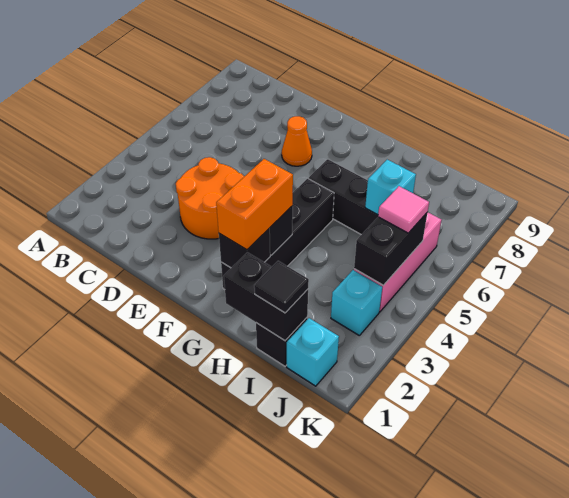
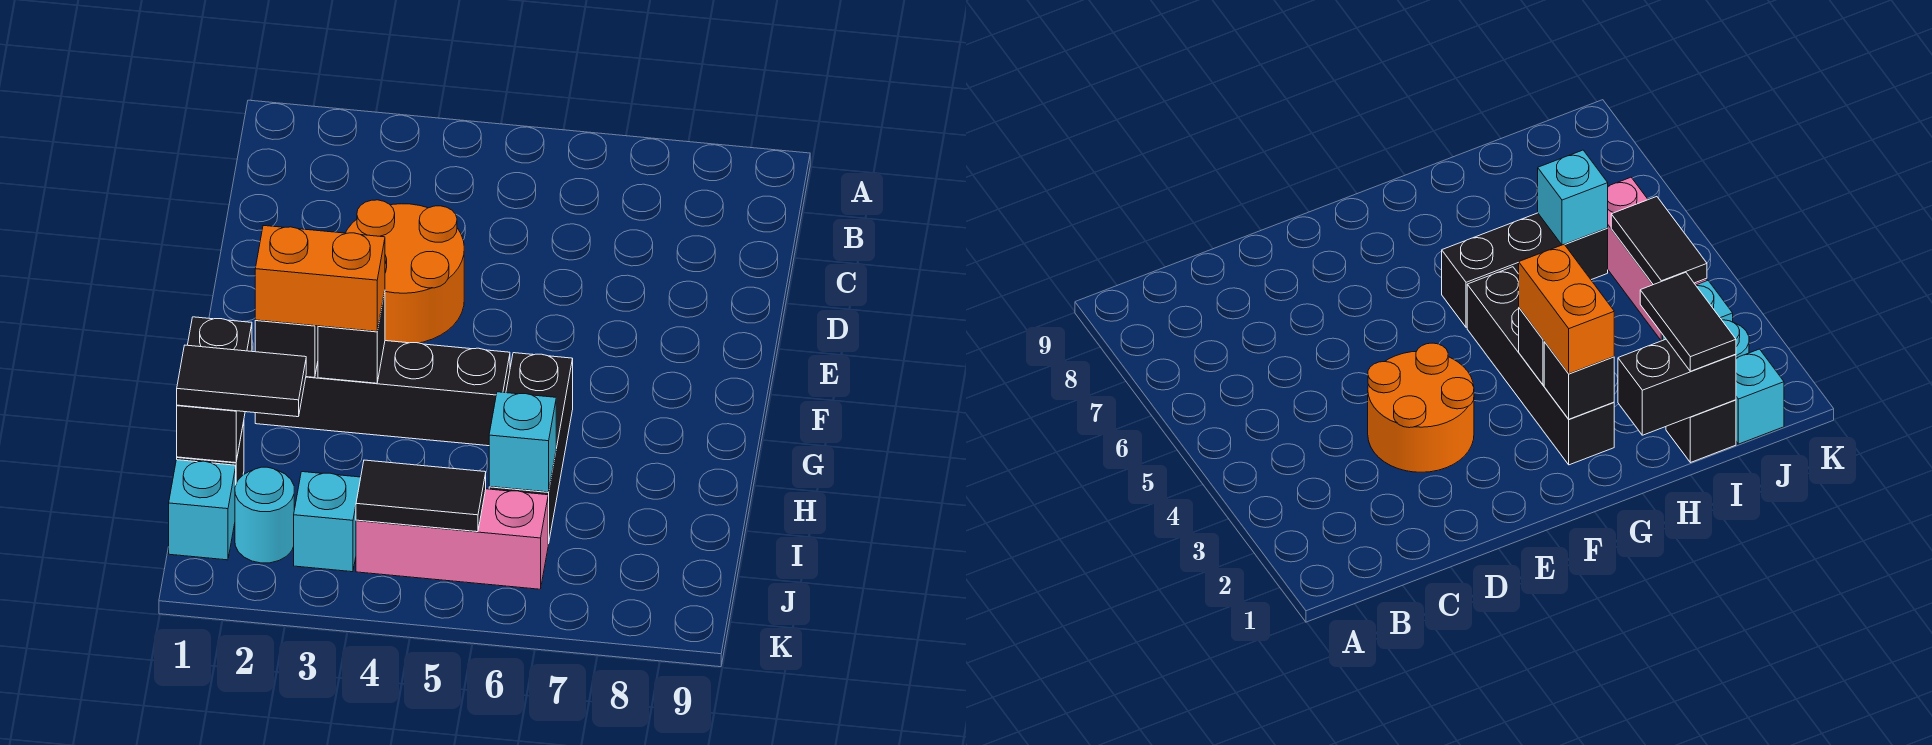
orange 1x1 cone [282,116,312,166] -> none
black 1x1 tile [254,261,309,313] -> black 1x2 tile [177,345,306,417]
none -> cyan 1x1 round brick [235,467,294,563]
black 1x2 brick [354,213,427,285] -> black 1x2 tile [356,460,486,532]
pink 1x1 tile [378,186,429,233] -> none

